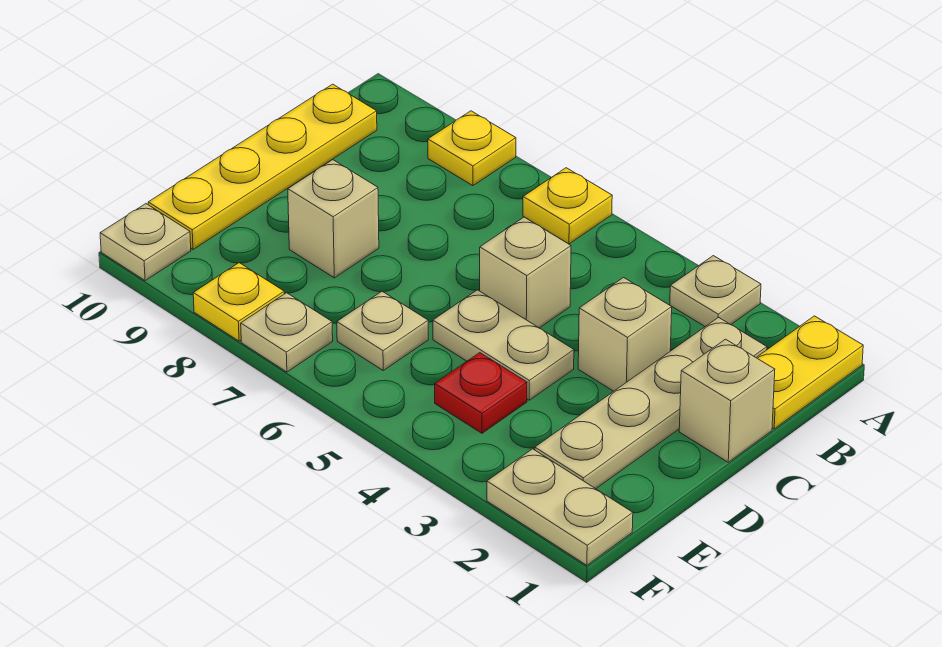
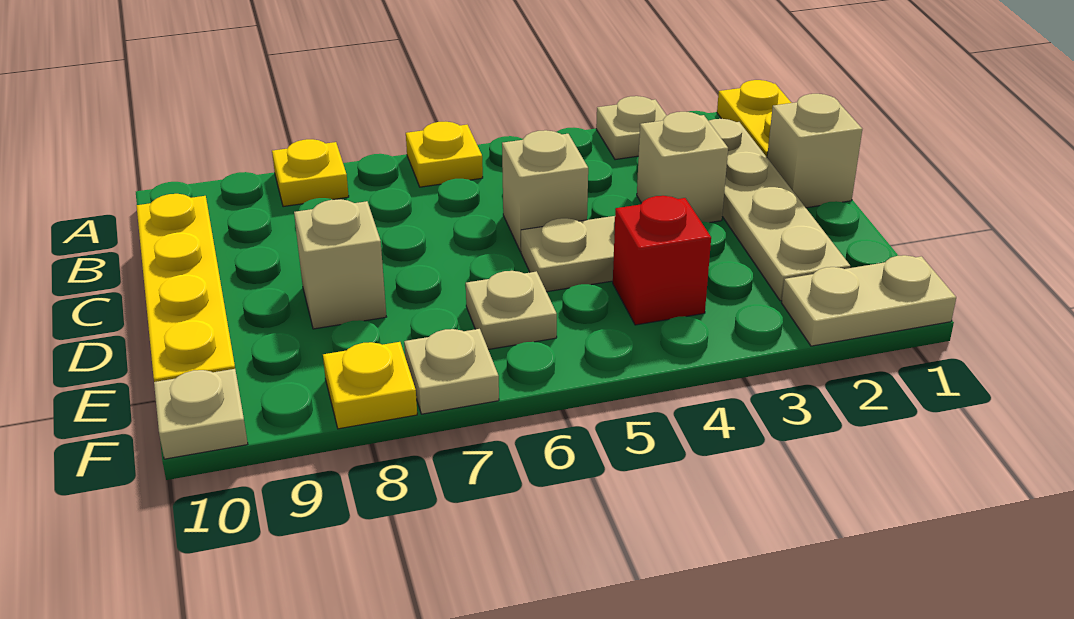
red 1x1 plate [435,353,527,433] -> red 1x1 brick [613,196,711,325]

